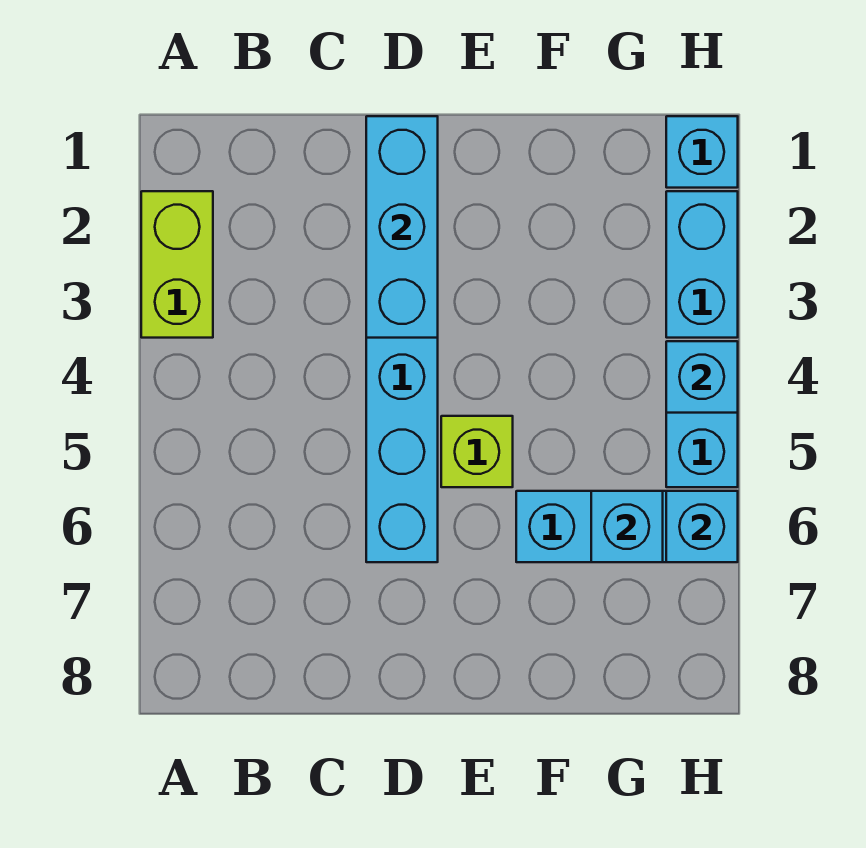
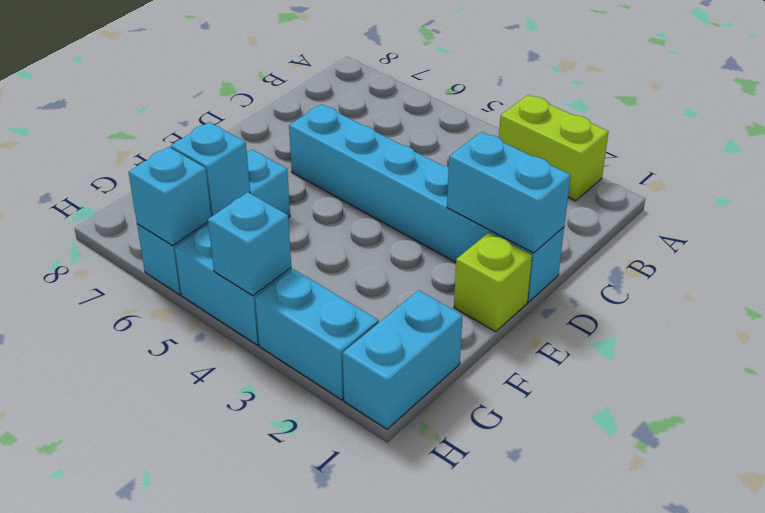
cyan 1x3 brick [366,116,438,338] -> cyan 1x2 brick [447,132,571,253]
lime 1x1 brick [441,416,513,487] -> lime 1x1 brick moved to [454,233,532,332]
cyan 1x1 brick [666,116,738,188] -> cyan 1x2 brick [343,290,463,429]

